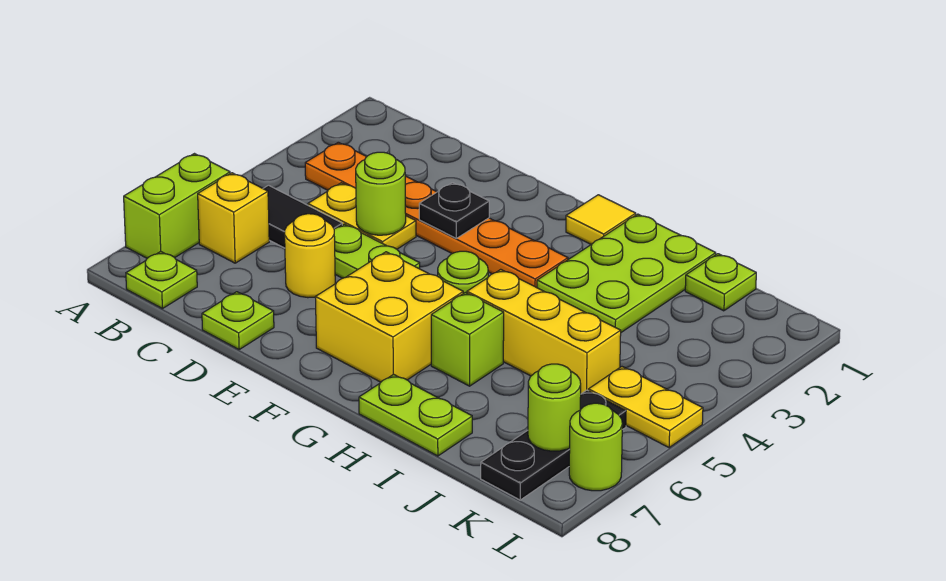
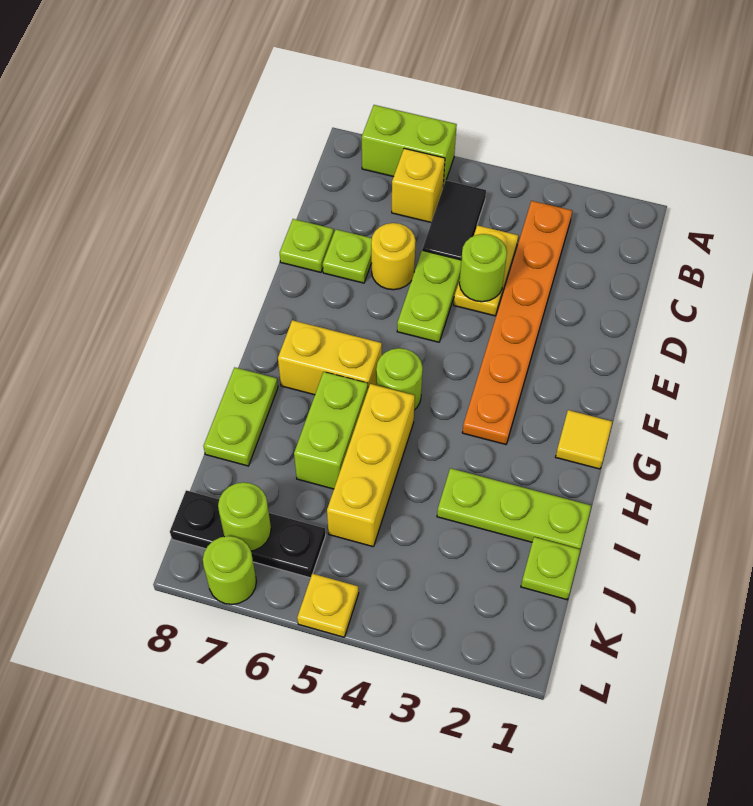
lime 1x1 plate [126,252,197,309] -> lime 1x1 plate moved to [323,229,372,283]
black 1x1 plate [419,183,489,238] -> none
yellow 2x2 brick [315,252,463,382] -> yellow 1x2 brick [278,320,382,395]
lime 2x3 plate [537,214,716,332] -> lime 1x3 plate [437,468,591,549]
lime 1x1 brick [431,292,504,386] -> lime 1x2 brick [294,372,368,489]
yellow 1x2 plate [589,367,703,448] -> yellow 1x1 plate [297,574,359,637]

